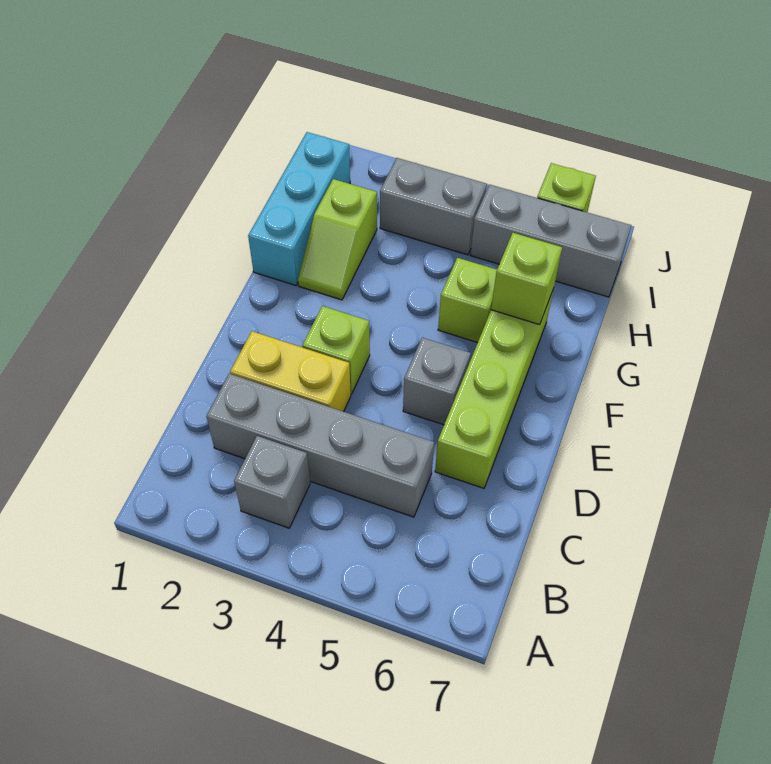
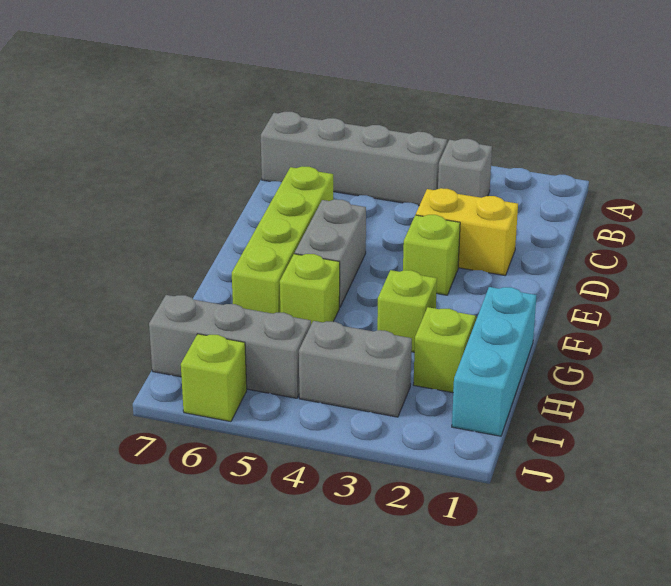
grey 1x4 brick [206,374,434,517] -> grey 1x4 brick moved to [261,112,447,206]
grey 1x1 brick [403,338,471,425] -> grey 1x2 brick [295,199,366,307]
lime 1x1 brick [491,233,562,325] -> lime 1x1 brick moved to [377,270,437,352]

